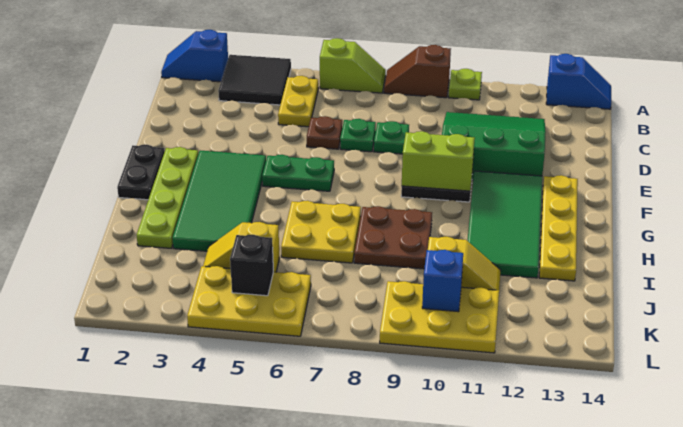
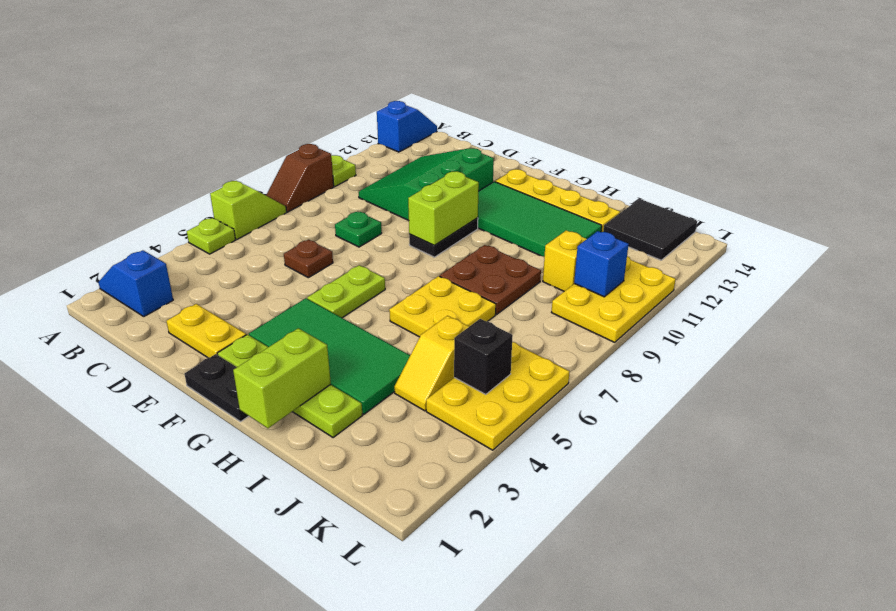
blue 1x2 slope [161,30,228,82] -> blue 1x2 slope turned to [98,250,173,316]
black 2x2 tile [218,55,291,105] -> black 2x2 tile moved to [603,199,697,260]
none -> lime 1x1 plate [187,218,235,254]
yellow 1x2 plate [278,76,318,127] -> yellow 1x2 plate moved to [166,304,246,358]
green 1x1 plate [340,119,376,152] -> none
green 1x2 plate [262,155,334,191] -> lime 1x2 plate [307,265,385,318]
none -> lime 1x2 brick [233,328,331,428]

